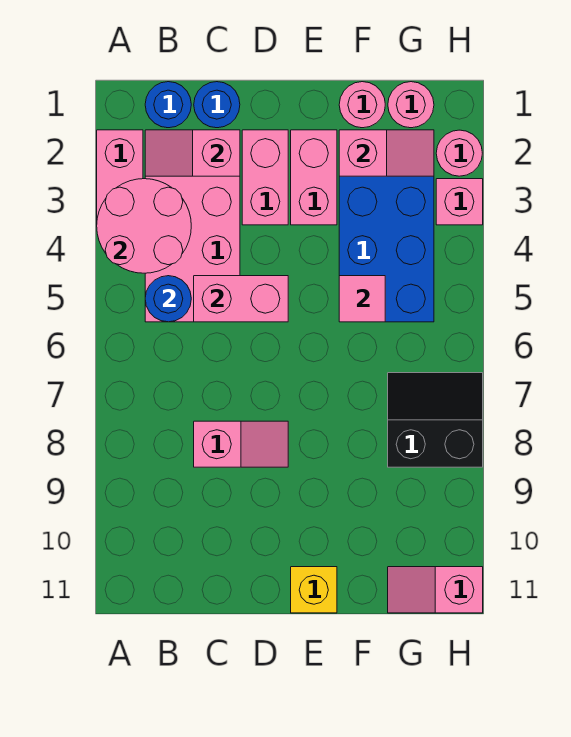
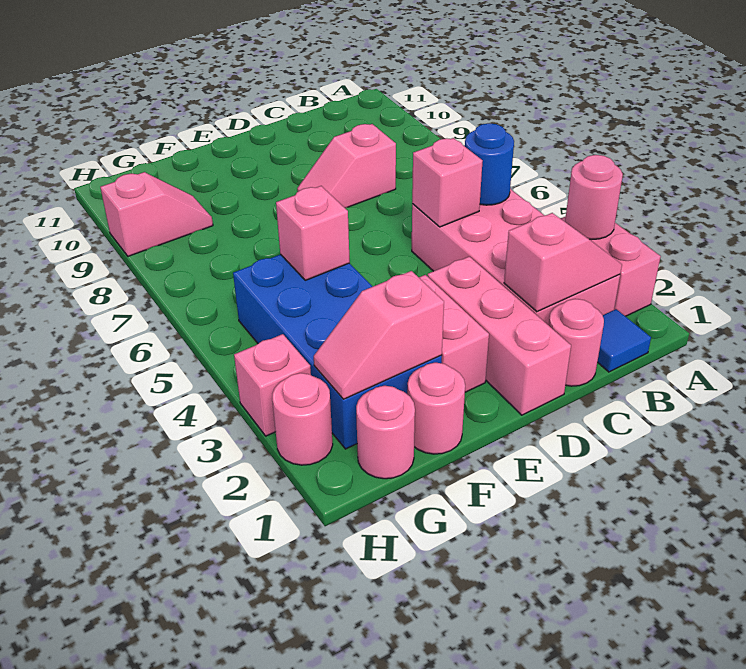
pink 2x2 round brick [97,179,191,273] -> pink 1x1 round brick [565,155,623,239]
blue 1x1 round brick [145,82,191,128] -> blue 1x1 tile [597,309,651,372]
blue 1x1 round brick [194,82,240,128] -> pink 1x1 round brick [549,299,604,386]
pink 1x2 brick [194,276,288,322] -> pink 1x1 brick [412,138,483,227]
pink 1x2 brick [242,130,288,225] -> pink 1x3 brick [428,257,571,415]
yellow 1x1 brick [291,567,337,613] -> none
pink 1x1 tile [339,276,385,322] -> pink 1x1 brick [276,186,350,280]
black 2x2 slope [388,373,483,467] -> none
pink 1x2 slope [388,567,483,613] -> pink 1x2 slope moved to [100,172,213,256]

